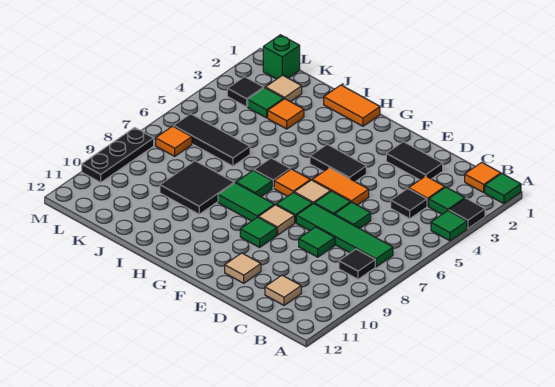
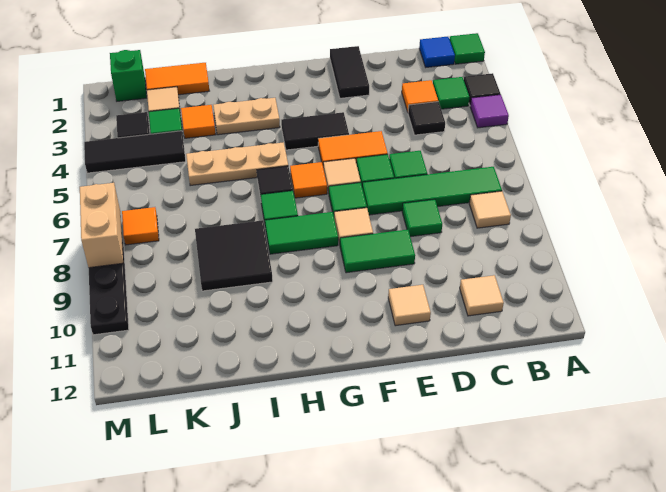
green 1x1 tile [431,211,467,241] -> purple 1x1 tile [470,95,509,128]
orange 1x1 tile [465,162,501,192] -> blue 1x1 tile [419,37,455,67]
black 1x1 tile [339,249,375,279] -> tan 1x1 tile [469,191,511,228]
black 1x2 tile [386,142,443,180] -> black 1x2 tile turned to [330,46,369,98]
green 1x1 tile [240,217,277,247] -> green 1x2 tile [340,230,415,273]
orange 1x2 tile [324,85,380,126] -> orange 1x2 tile moved to [145,63,209,95]
none -> tan 1x2 plate [213,98,280,135]
none -> tan 1x3 plate [186,142,288,186]
black 1x3 tile [174,114,250,166] -> black 1x3 tile moved to [84,131,186,173]
none -> tan 1x2 brick [80,183,123,268]

